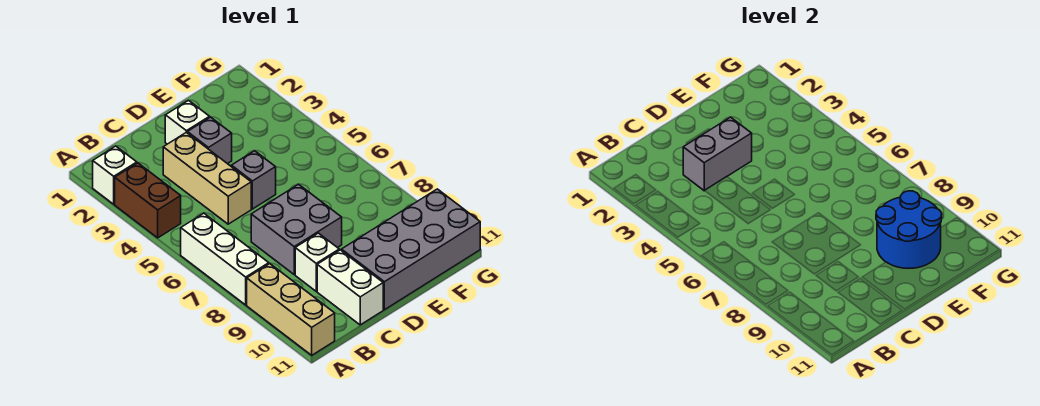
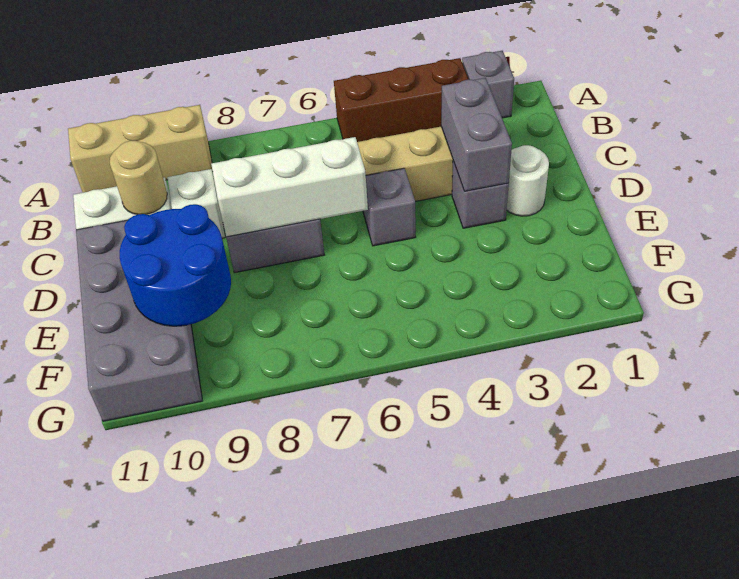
white 1x1 brick [93,146,137,204] -> grey 1x1 brick [462,51,514,118]
brown 1x2 brick [115,163,181,238] -> brown 1x3 brick [334,58,469,142]
white 1x3 brick [181,213,269,305] -> white 1x3 brick moved to [211,137,368,237]
none -> tan 1x1 round brick [110,141,167,215]
white 1x1 brick [165,100,210,144] -> white 1x1 round brick [507,145,549,216]

